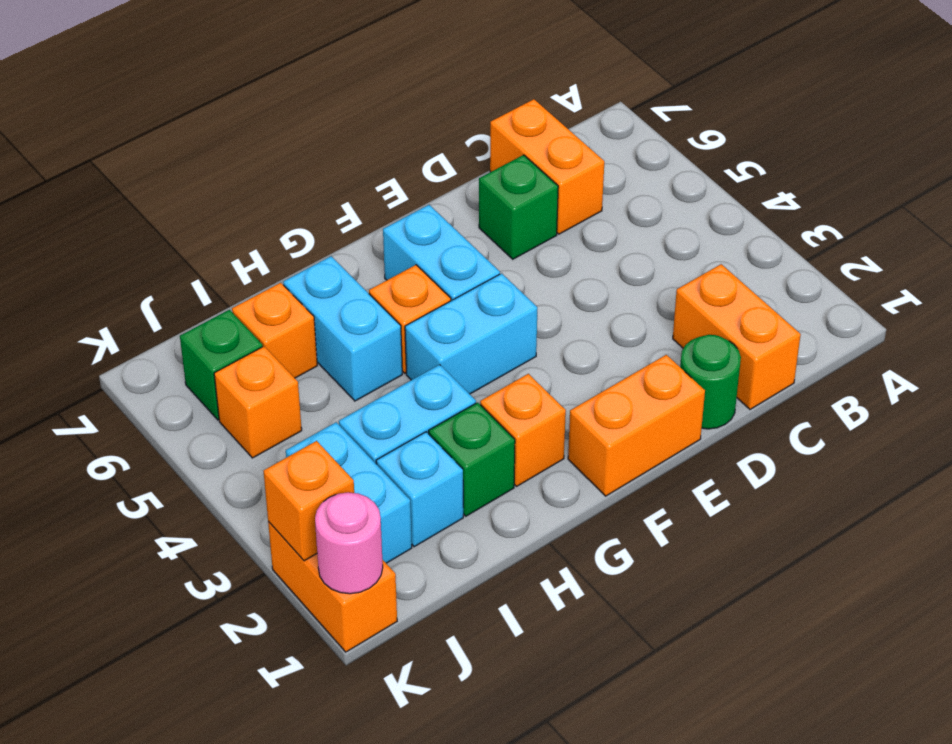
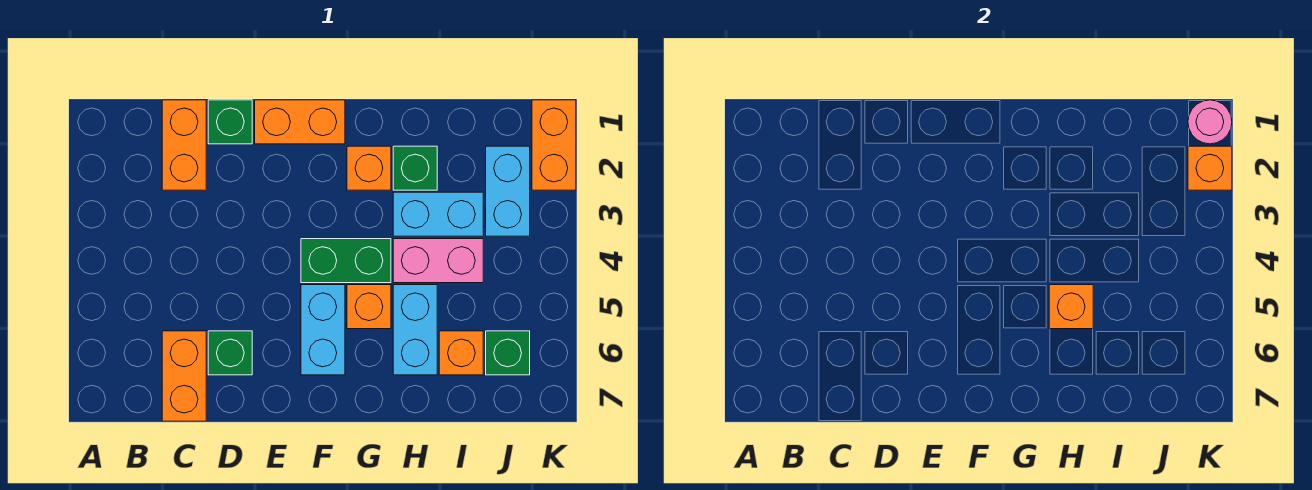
green 1x1 round brick [680,335,741,429] -> green 1x1 brick [208,100,252,144]
cyan 1x2 brick [405,273,537,394] -> green 1x2 brick [301,239,391,283]
none -> pink 1x2 brick [393,239,483,283]
cyan 1x1 brick [376,432,463,547] -> none
orange 1x1 brick [214,346,302,458] -> orange 1x1 brick moved to [1049,285,1093,329]

